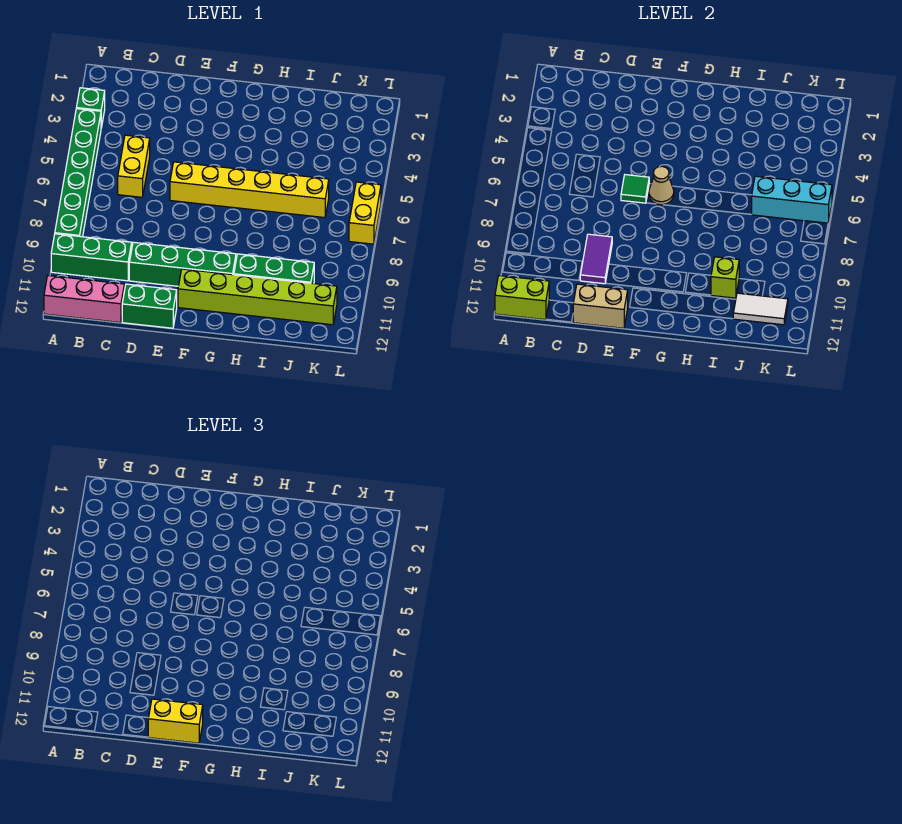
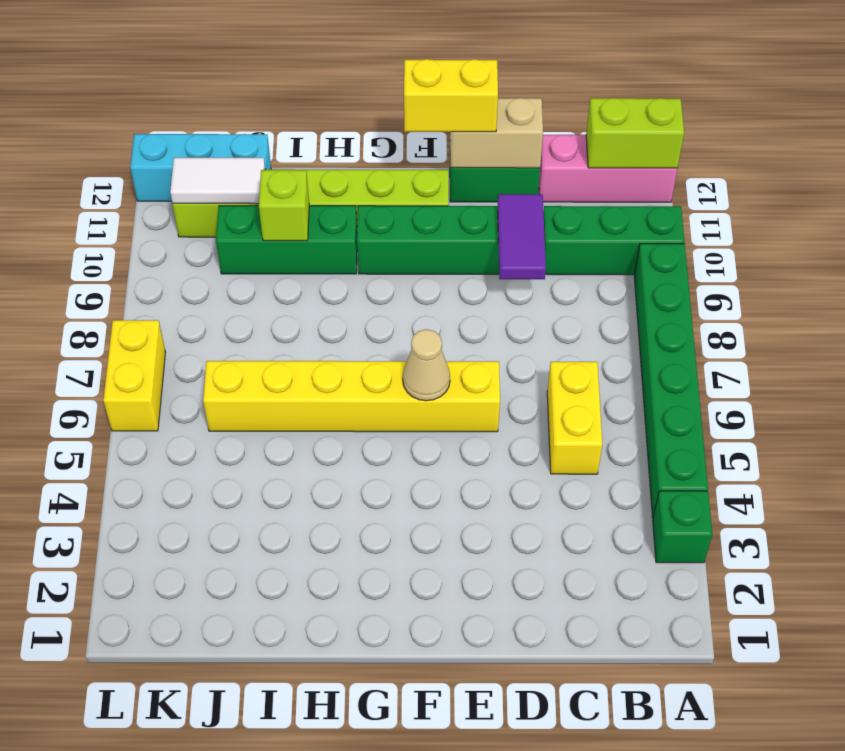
green 1x1 tile [621,175,649,203] -> none
cyan 1x3 brick [751,176,832,223] -> cyan 1x3 brick moved to [130,134,271,201]

